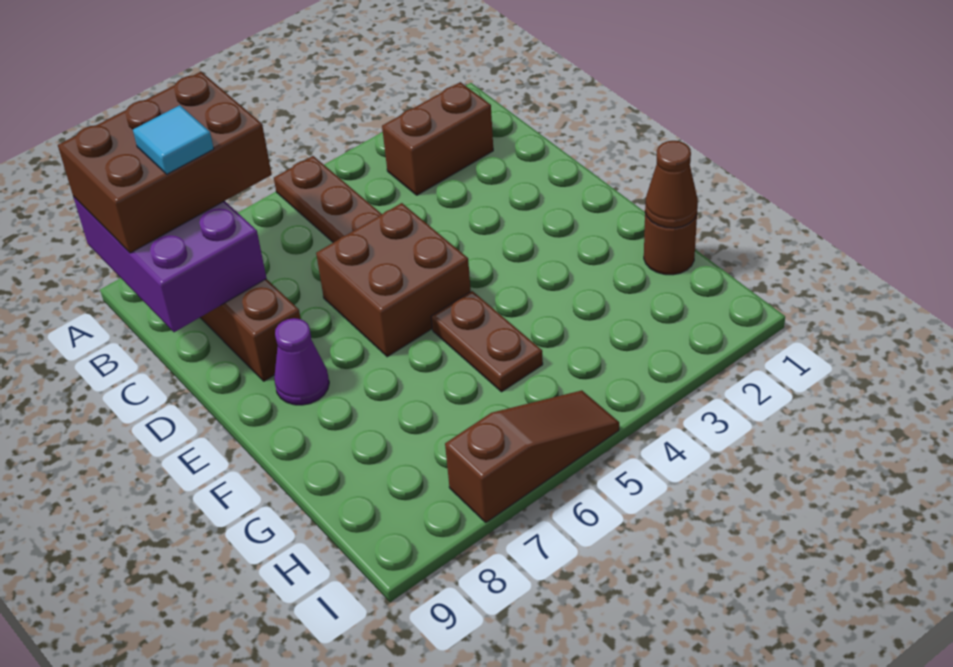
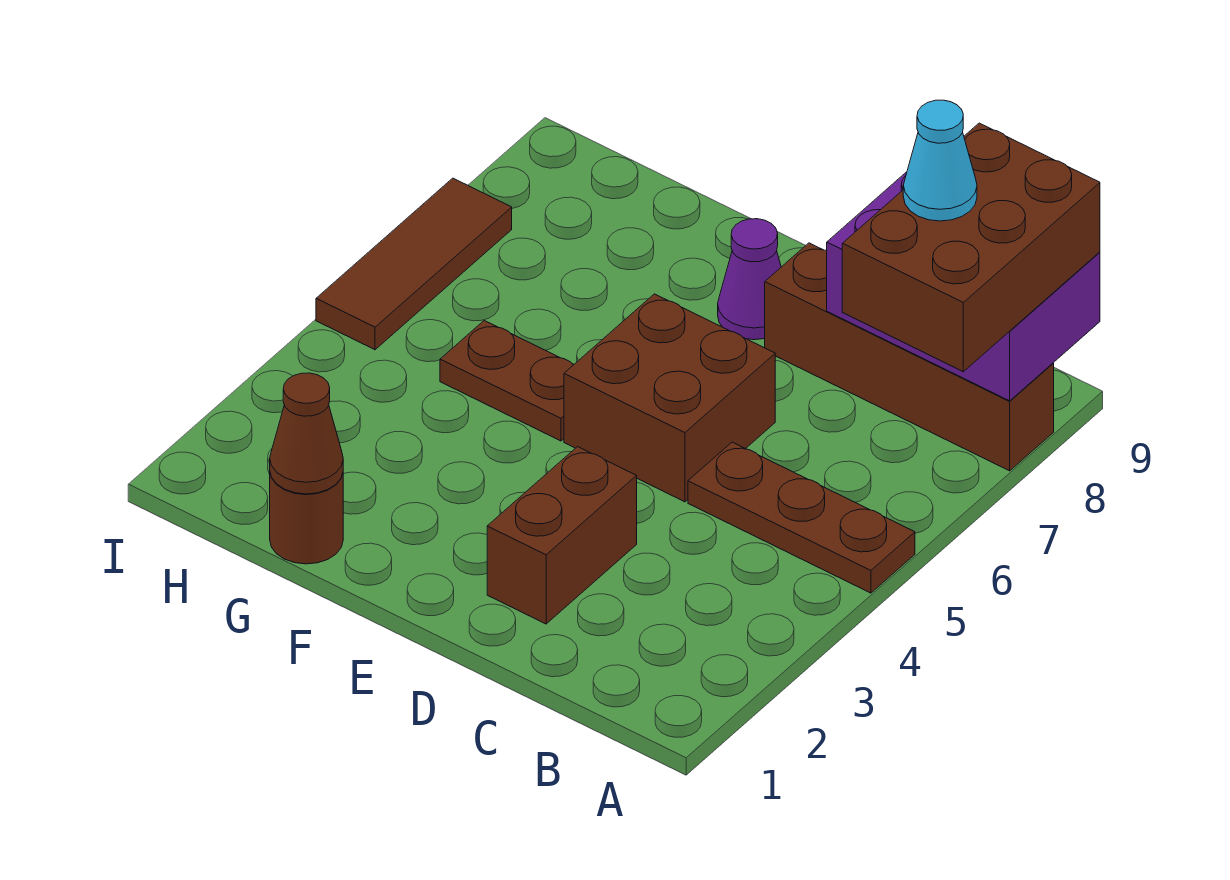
brown 1x2 brick [382,82,493,195] -> brown 1x2 brick moved to [487,447,637,624]
cyan 1x1 tile [133,105,214,174] -> cyan 1x1 cone [903,100,977,221]
brown 1x3 slope [445,390,619,522] -> brown 1x3 tile [316,178,512,350]

